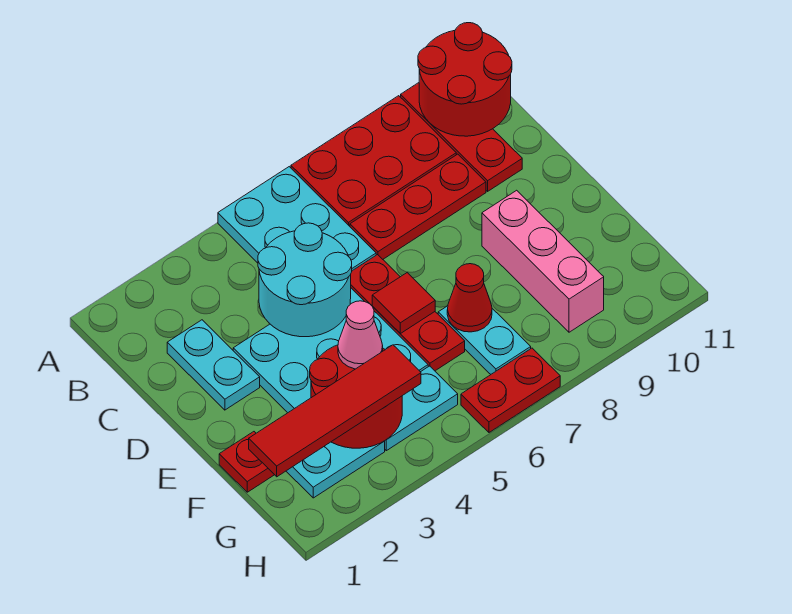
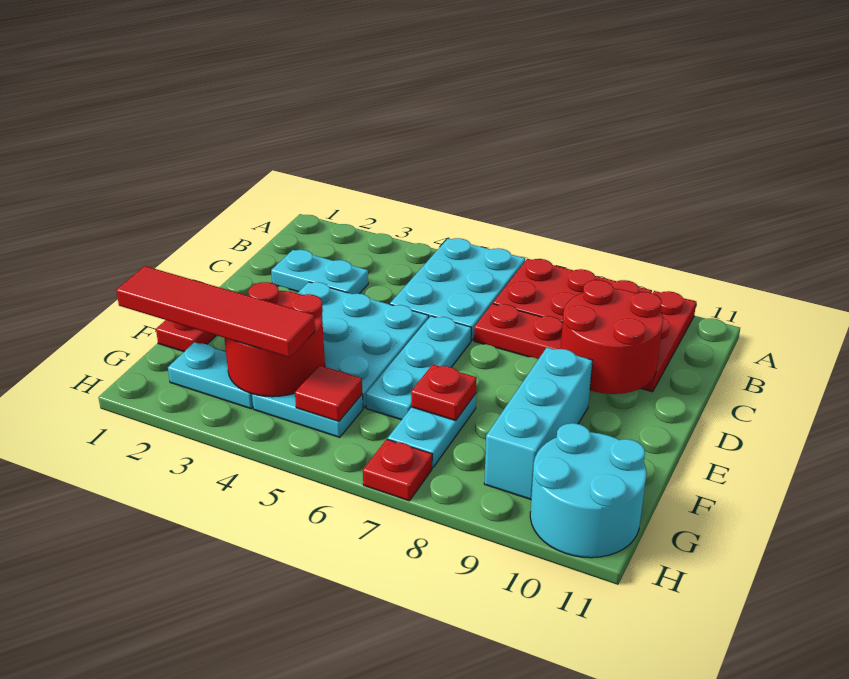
red 2x2 round brick [418,23,512,136] -> red 2x2 round brick moved to [561,280,663,394]
cyan 1x2 plate [167,320,260,410] -> cyan 1x2 plate turned to [271,250,368,294]
cyan 2x2 round brick [258,223,352,337] -> cyan 2x2 round brick moved to [530,423,647,558]
red 1x3 plate [351,255,465,371] -> cyan 1x3 plate [366,316,471,420]
red 1x1 tile [372,273,435,334] -> red 1x1 tile moved to [295,365,362,421]
pink 1x3 brick [482,190,604,332] -> cyan 1x3 brick [484,347,593,499]
pink 1x1 cone [338,301,383,369] -> none
red 1x1 cone [447,264,492,332] -> red 1x1 plate [411,364,477,421]
red 1x2 plate [461,348,560,432] -> red 1x1 plate [363,439,432,501]

